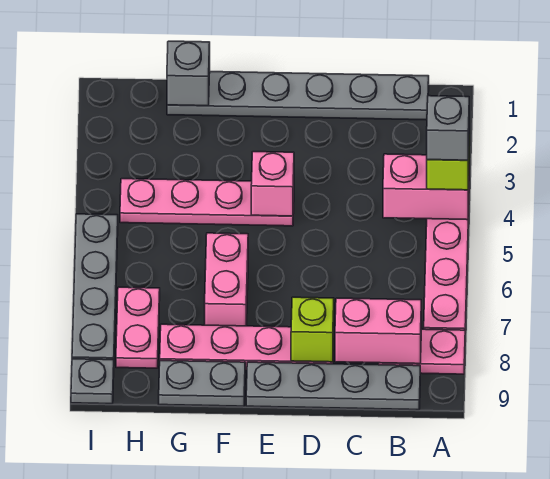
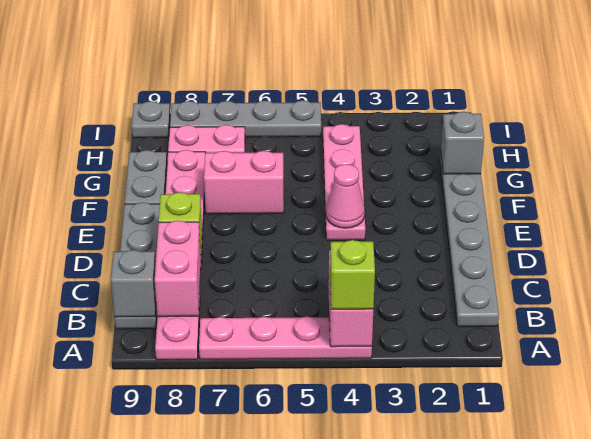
grey 1x1 brick [427,96,469,160] -> grey 1x1 brick moved to [111,250,156,317]
pink 1x1 brick [251,152,294,216] -> pink 1x1 cone [326,164,365,228]

